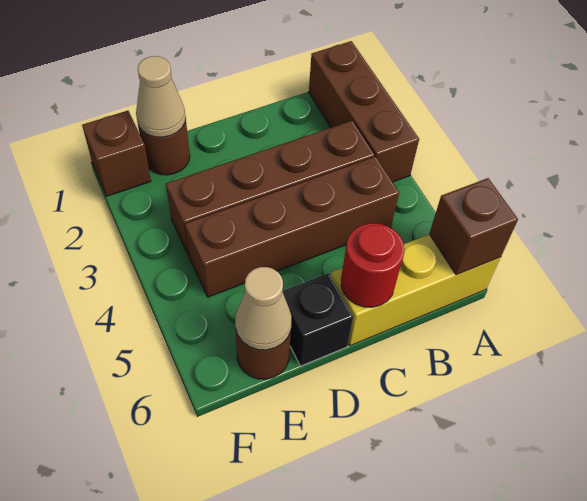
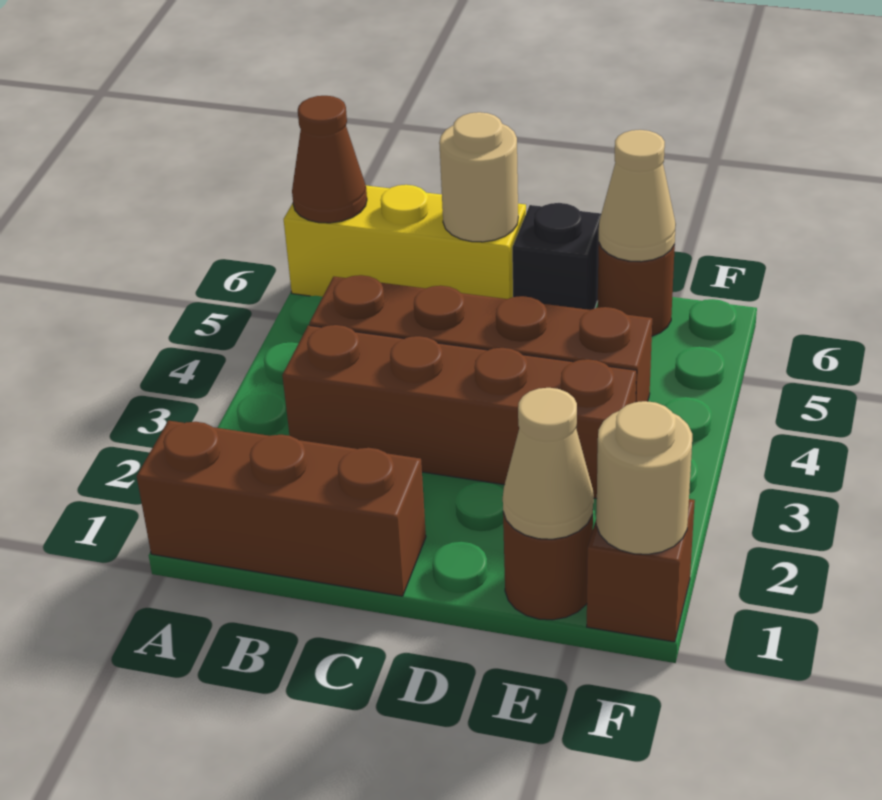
brown 1x3 brick [309,41,419,182] -> brown 1x3 brick turned to [137,421,426,596]
brown 1x1 brick [429,178,518,275] -> brown 1x1 cone [292,96,367,223]
red 1x1 round brick [341,223,404,307] -> tan 1x1 round brick [439,112,518,242]
none -> tan 1x1 round brick [596,401,692,554]

